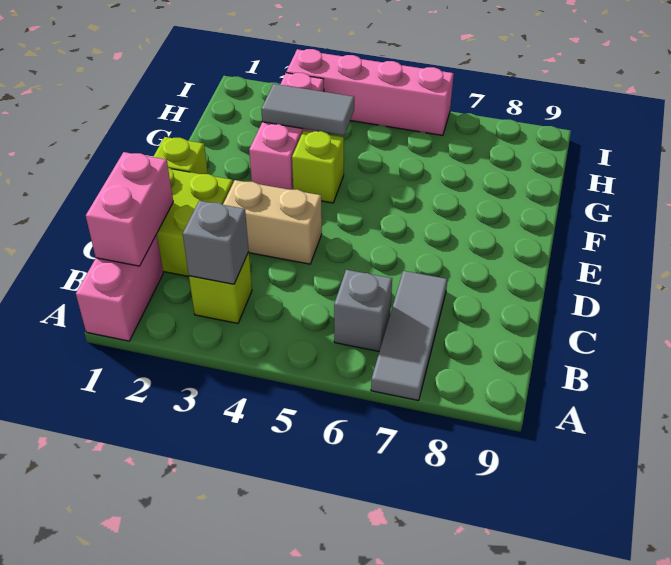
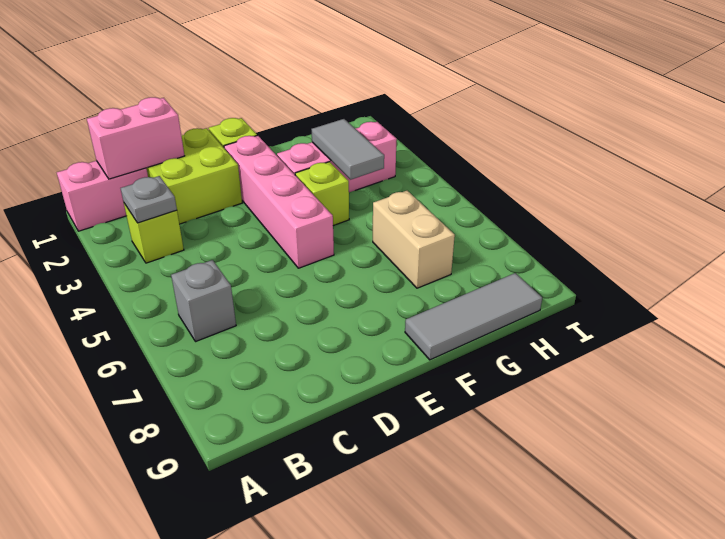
grey 1x3 tile [371,271,447,401] -> grey 1x3 tile moved to [405,273,542,360]
grey 1x1 brick [183,201,249,284] -> grey 1x1 plate [121,176,177,223]
tan 1x2 brick [223,180,322,264] -> tan 1x2 brick moved to [373,191,455,288]
pink 1x4 brick [286,49,454,136] -> pink 1x4 brick moved to [224,135,334,268]

